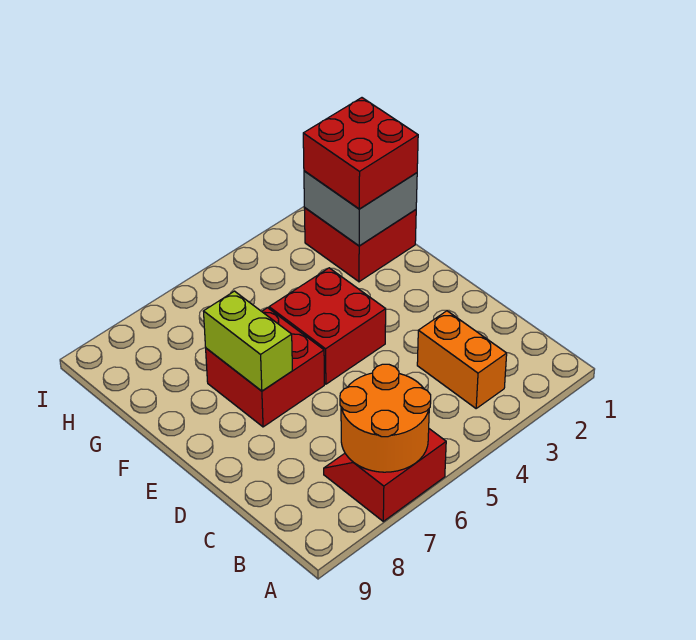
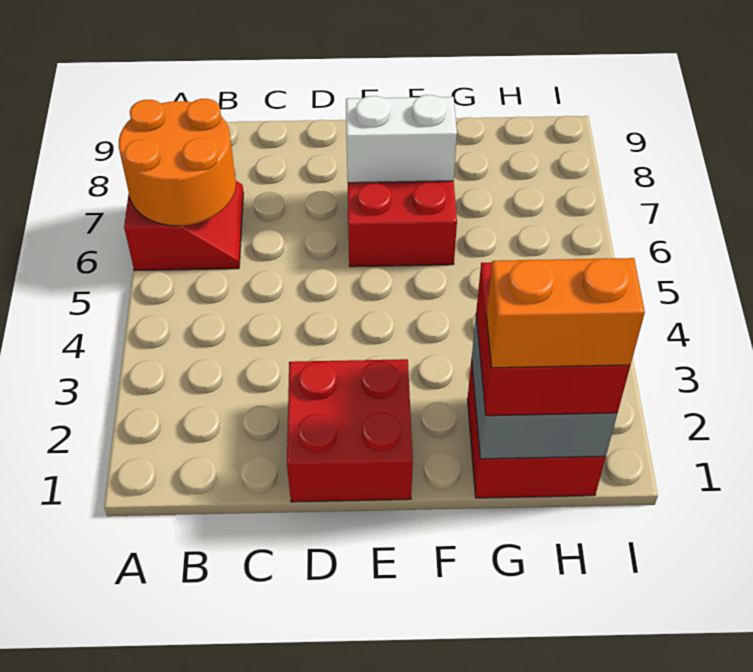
orange 1x2 brick [417,311,507,408] -> orange 1x2 brick moved to [486,258,645,368]
red 2x2 brick [269,268,386,384] -> red 2x2 brick moved to [287,359,413,502]
lime 1x2 brick [203,291,292,391] -> white 1x2 brick [346,95,457,183]

